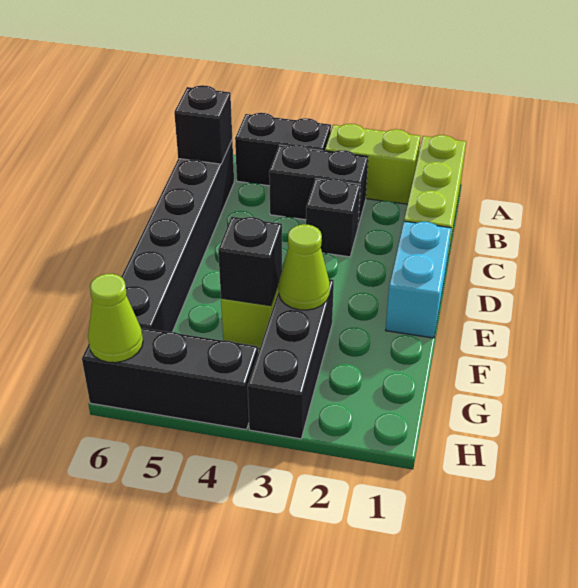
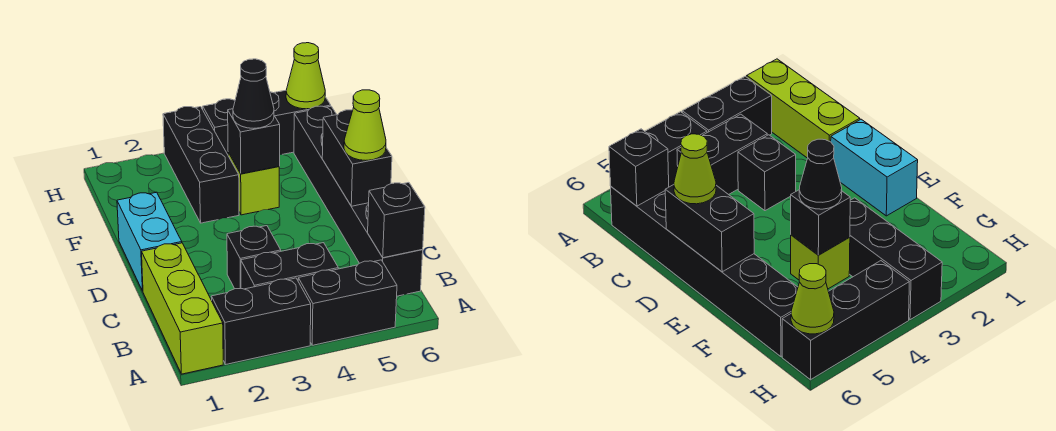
lime 1x2 brick [325,124,421,204] -> black 1x2 brick [212,278,311,364]
none -> black 1x2 brick [322,110,392,206]
lime 1x1 cone [279,224,330,310] -> lime 1x1 cone moved to [344,90,386,160]
none -> black 1x1 cone [233,59,274,128]

